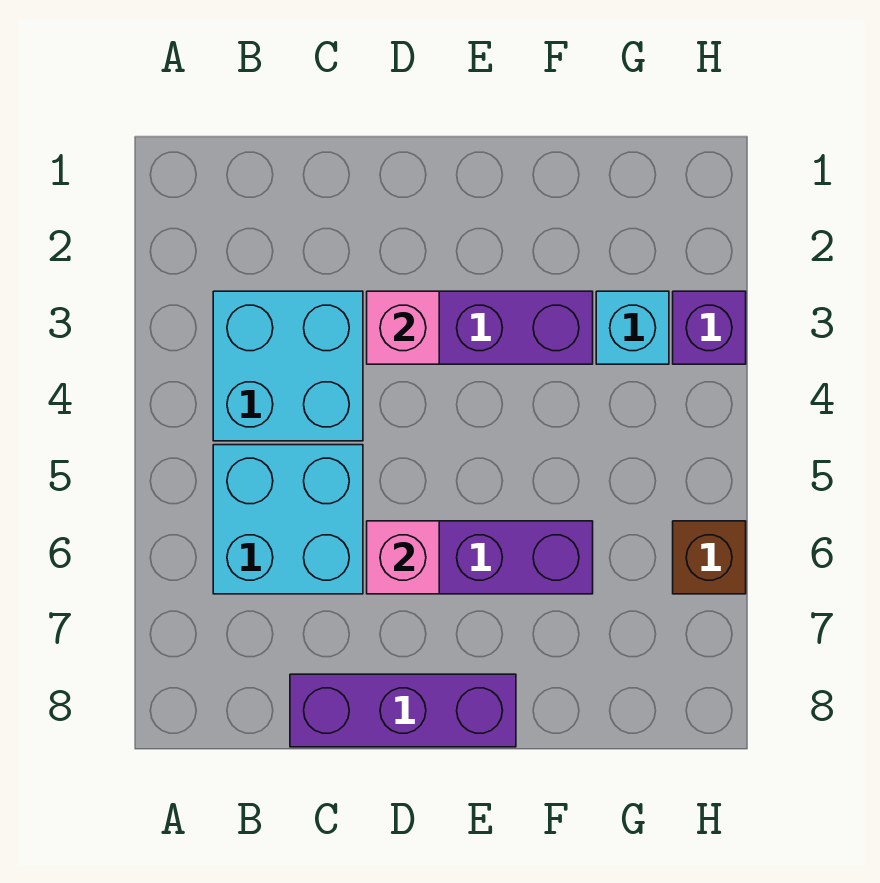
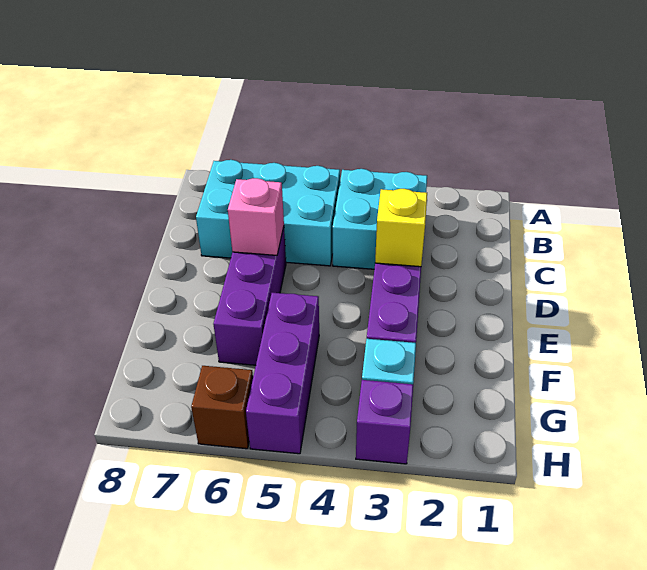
cyan 2x2 brick [213,445,363,594] -> cyan 2x3 brick [196,160,340,266]
purple 1x3 brick [290,674,516,747] -> purple 1x3 brick moved to [246,293,319,454]
pink 1x1 brick [367,291,439,364] -> yellow 1x1 brick [375,189,427,267]

